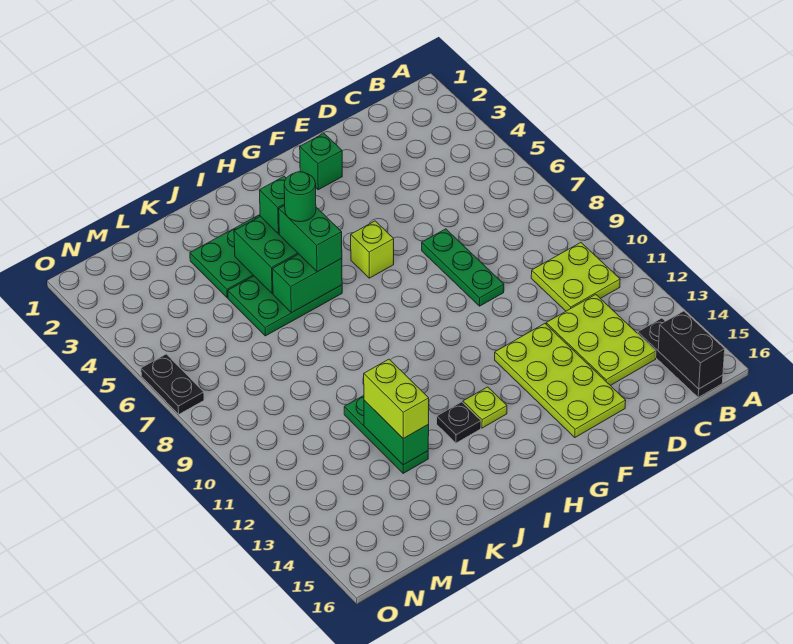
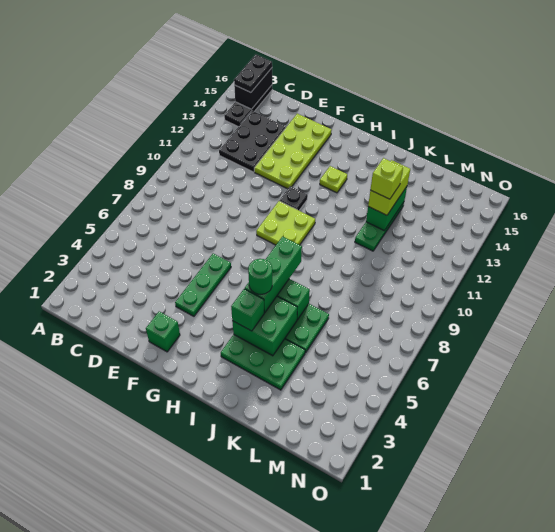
lime 2x2 plate [531,243,620,311] -> lime 2x2 plate moved to [256,201,315,245]
lime 2x3 plate [546,295,656,386] -> black 2x3 plate [219,111,286,172]
green 1x3 plate [422,229,504,306] -> green 1x3 plate moved to [175,254,231,316]
lime 1x1 brick [351,221,394,278] -> lime 1x1 brick moved to [370,158,403,199]
green 1x2 brick [279,205,342,272] -> green 1x3 brick [245,237,302,313]
black 1x1 plate [437,402,481,443] -> black 1x1 plate moved to [279,186,308,210]
black 1x2 plate [141,354,204,414] -> black 1x2 plate moved to [234,54,272,93]

